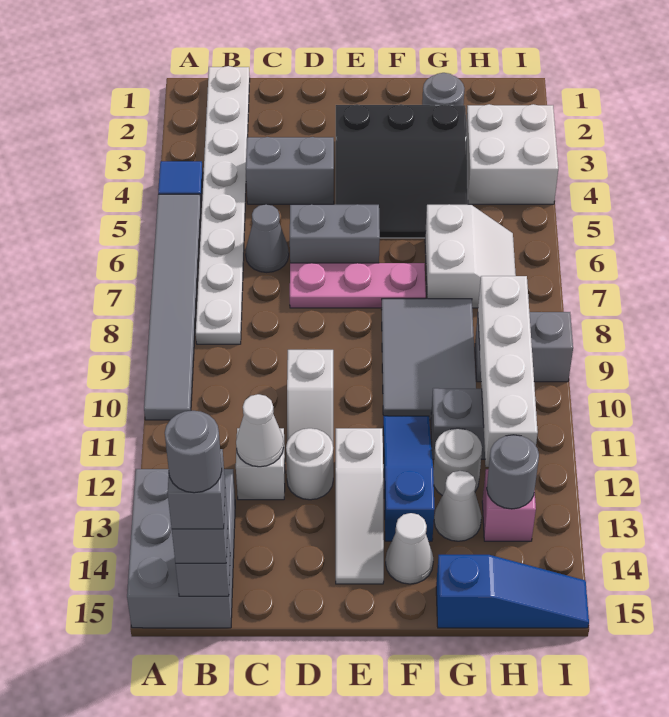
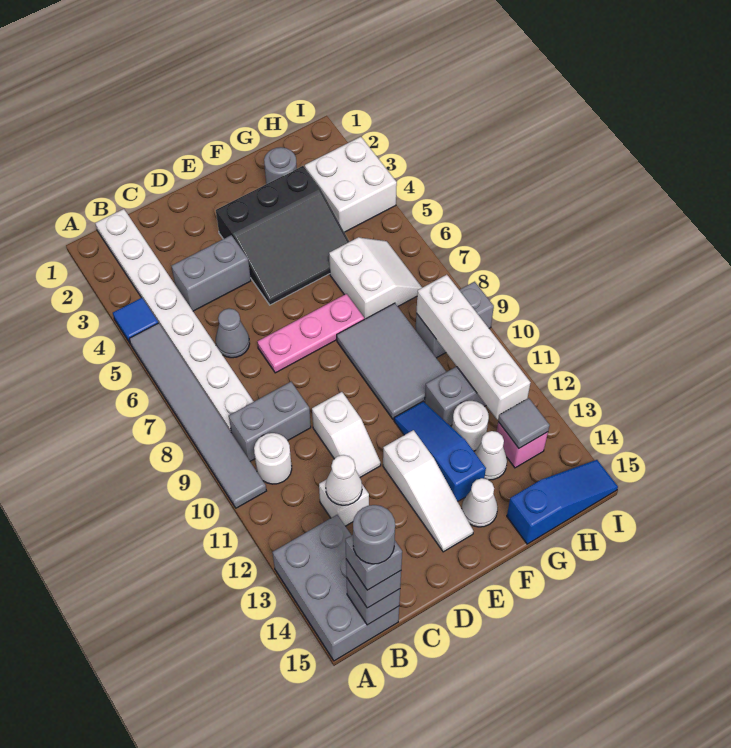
grey 1x2 brick [290,204,380,263] -> grey 1x2 brick moved to [229,382,311,461]
white 1x1 round brick [286,428,333,500] -> white 1x1 round brick moved to [254,433,292,484]
grey 1x1 round brick [487,435,539,509] -> grey 1x1 tile [498,398,550,448]

